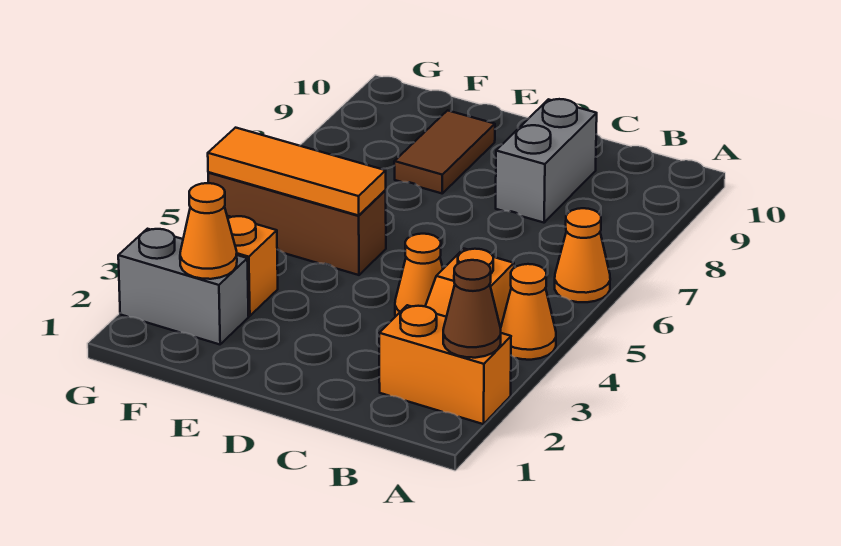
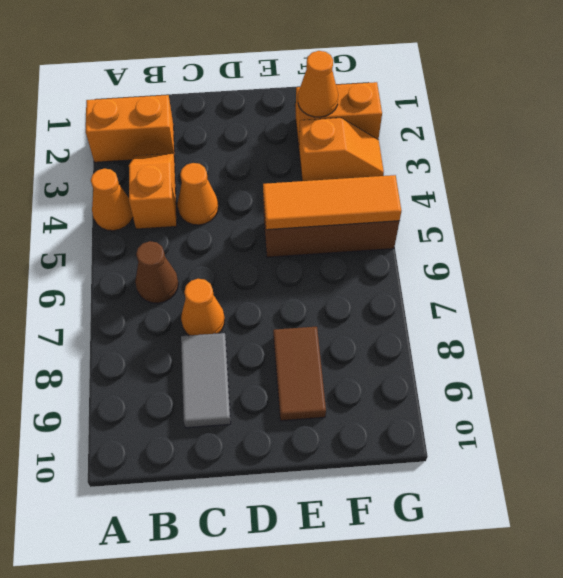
brown 1x1 cone [443,260,501,358] -> brown 1x1 cone moved to [135,241,178,303]
orange 1x1 cone [555,208,610,302] -> orange 1x1 cone moved to [181,279,225,335]
grey 1x2 brick [496,99,597,223] -> grey 1x2 tile [181,333,231,428]
grey 1x2 brick [118,229,249,344] -> orange 1x2 brick [296,82,382,146]

